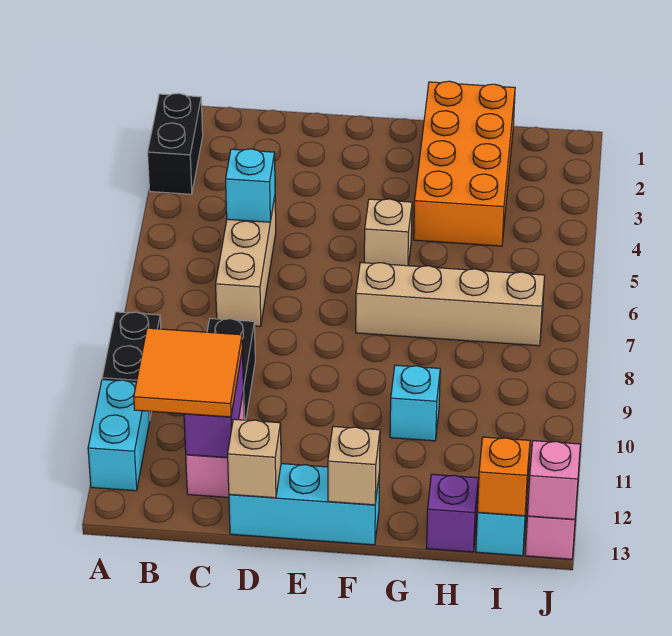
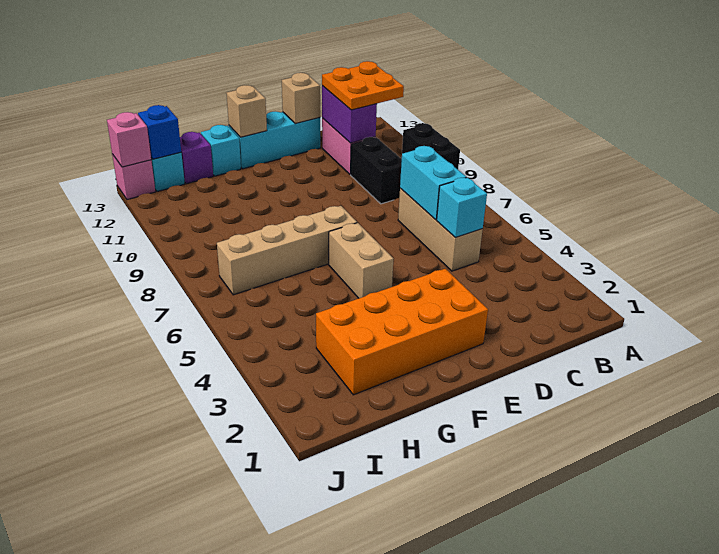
black 1x2 brick [148,93,203,194] -> none
cyan 1x2 brick [88,380,150,491] -> cyan 1x2 brick moved to [400,146,466,220]
orange 2x2 tile [134,328,242,417] -> orange 2x2 plate [322,61,404,110]
tan 1x1 brick [364,199,412,266] -> tan 1x2 brick [329,223,393,298]
orange 2x4 brick [414,81,515,246] -> orange 2x4 brick turned to [316,269,488,395]
cyan 1x1 brick [390,365,440,441] -> cyan 1x1 brick moved to [201,125,241,176]
orange 1x1 brick [478,437,530,516] -> blue 1x1 brick [138,105,181,159]

